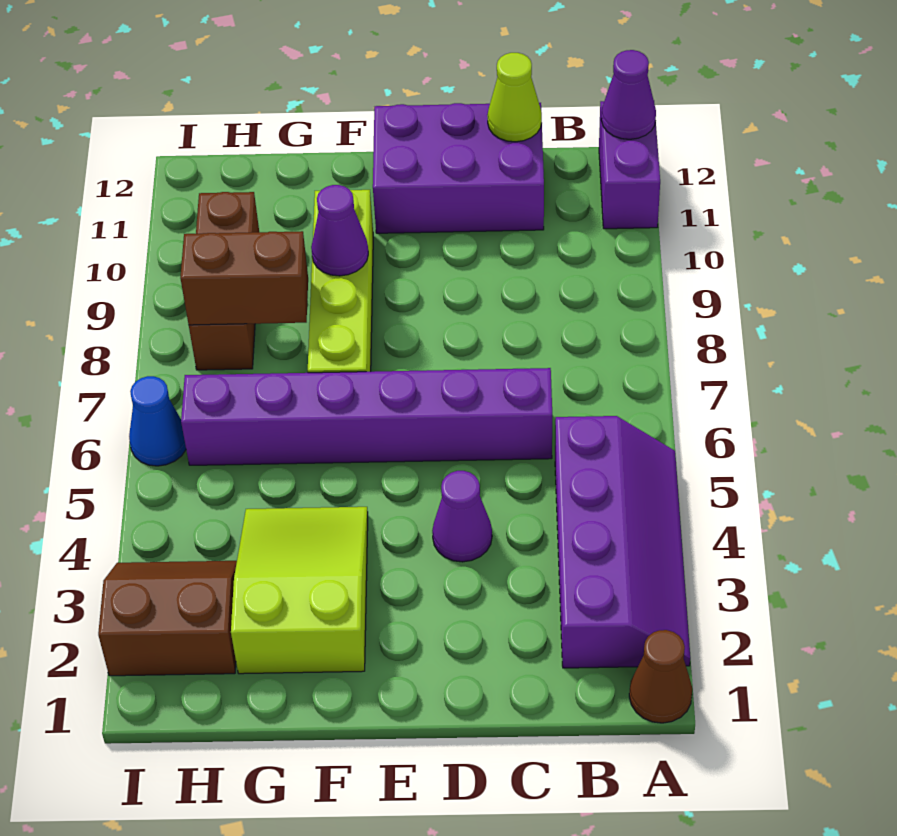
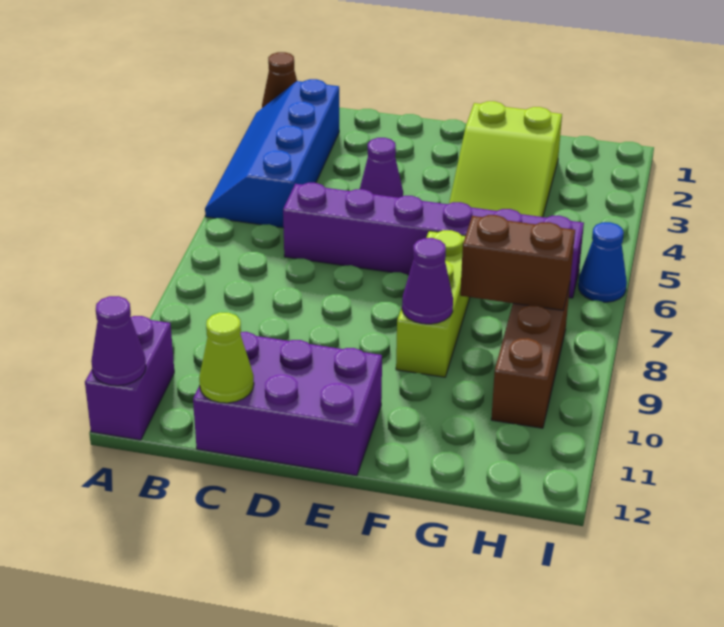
purple 2x4 slope [555,416,690,668] -> blue 2x4 slope [205,79,339,228]
lime 1x4 brick [308,190,373,373] -> lime 1x3 brick [396,230,470,377]
brown 2x2 slope [98,561,237,676] -> none

